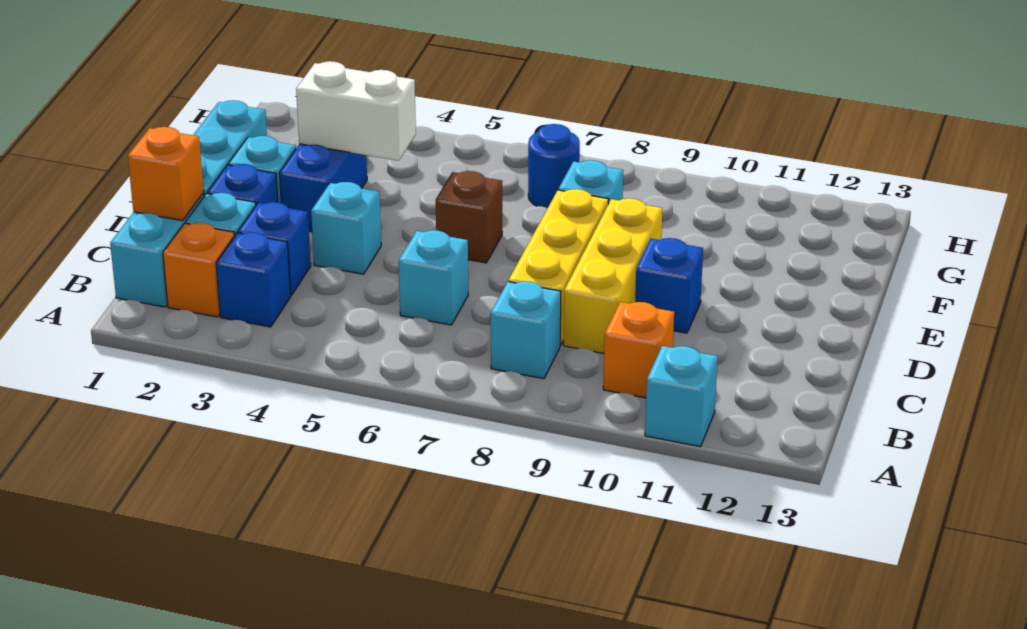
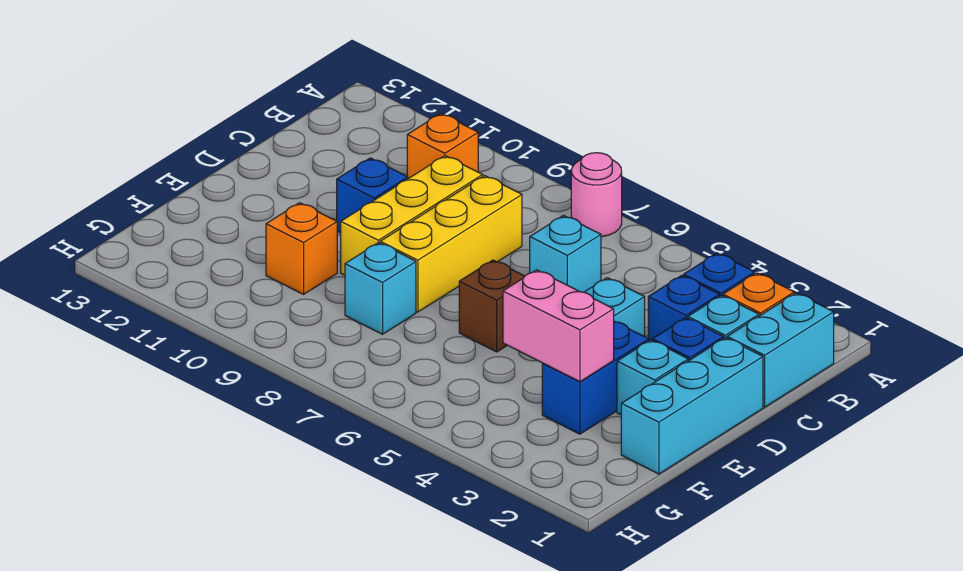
none -> pink 1x1 round brick [571,153,622,237]
cyan 1x1 brick [645,346,718,447] -> none
cyan 1x1 brick [491,281,561,379] -> none
orange 1x1 brick [128,127,204,221] -> orange 1x1 brick moved to [266,203,337,294]
white 1x2 brick [296,61,416,161] -> pink 1x2 brick [503,270,614,382]
blue 1x1 round brick [528,124,580,208] -> none

